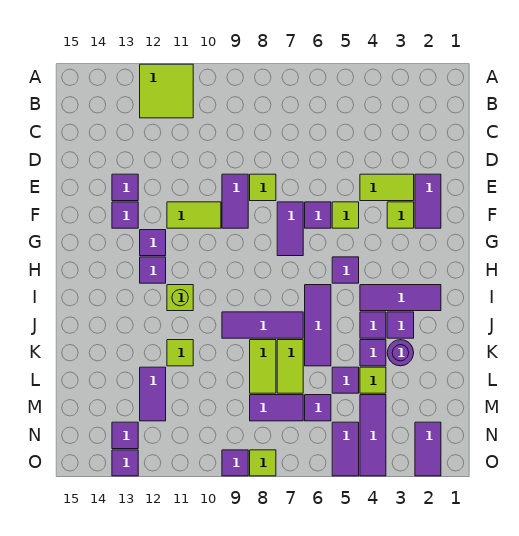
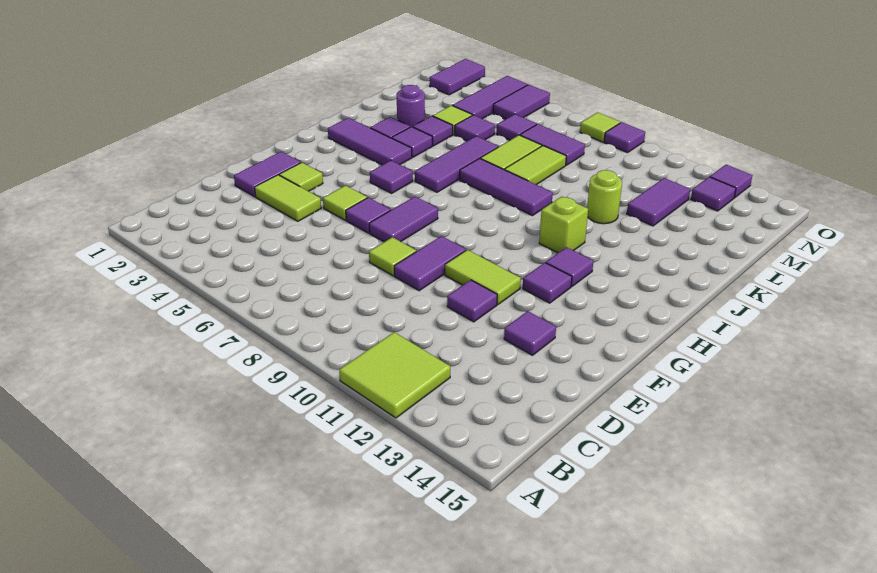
purple 1x1 tile [112,202,138,228] -> purple 1x1 tile moved to [447,280,497,322]
lime 1x1 tile [167,340,193,366] -> lime 1x1 round brick [587,170,622,224]

